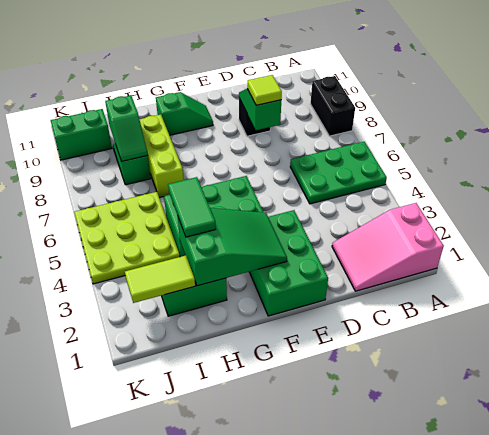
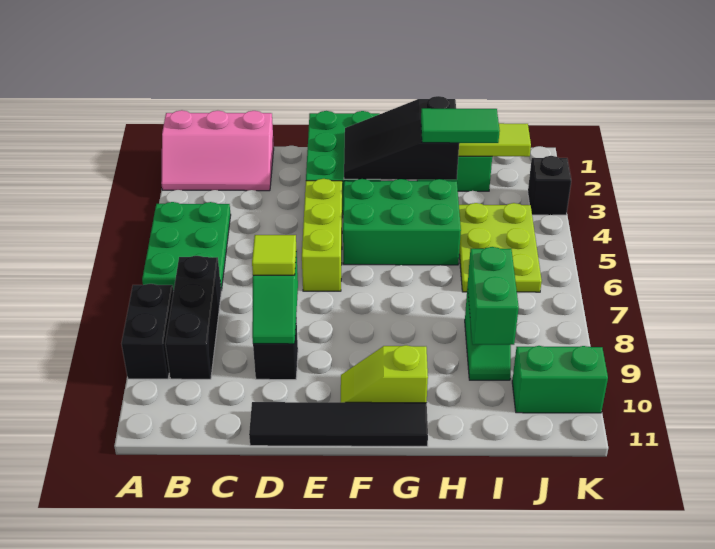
pink 2x3 slope [332,203,444,291] -> pink 2x3 slope turned to [161,110,274,191]
green 2x3 plate [290,142,387,204] -> green 2x3 plate turned to [142,202,231,291]
none -> black 1x3 brick [165,256,221,379]
none -> black 1x4 tile [249,402,428,446]
green 2x3 slope [178,208,287,286] -> black 2x3 slope [344,96,459,180]
green 1x2 slope [156,92,213,135] -> lime 1x2 slope [341,345,428,403]
green 1x2 tile [168,177,216,237] -> green 1x2 tile turned to [421,108,500,143]
lime 1x3 brick [139,115,184,198] -> lime 1x3 brick moved to [302,179,343,291]
lime 3x3 plate [74,192,180,284] -> lime 2x3 plate [459,203,542,292]
green 1x2 slope [105,95,148,162] -> green 1x2 brick [467,247,519,345]
none -> black 1x1 brick [528,156,571,215]

